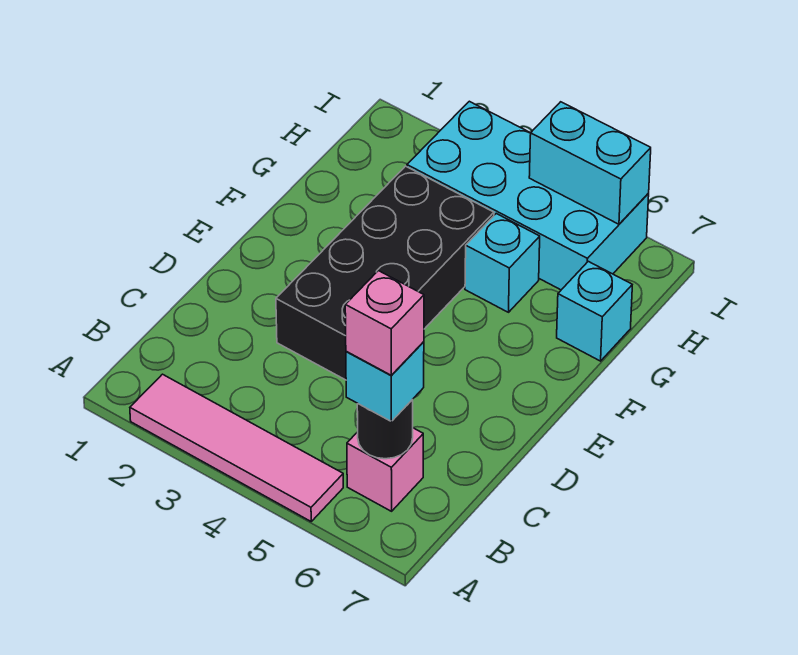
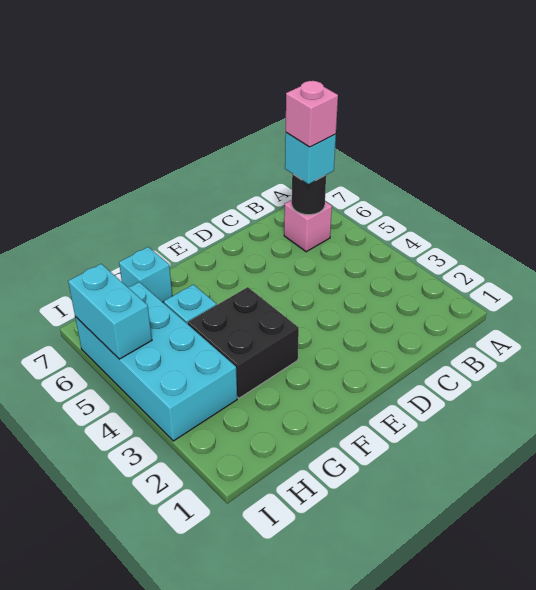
pink 1x4 tile [130,374,343,521] -> none
black 2x4 brick [276,166,494,380] -> black 2x2 brick [188,287,299,398]

